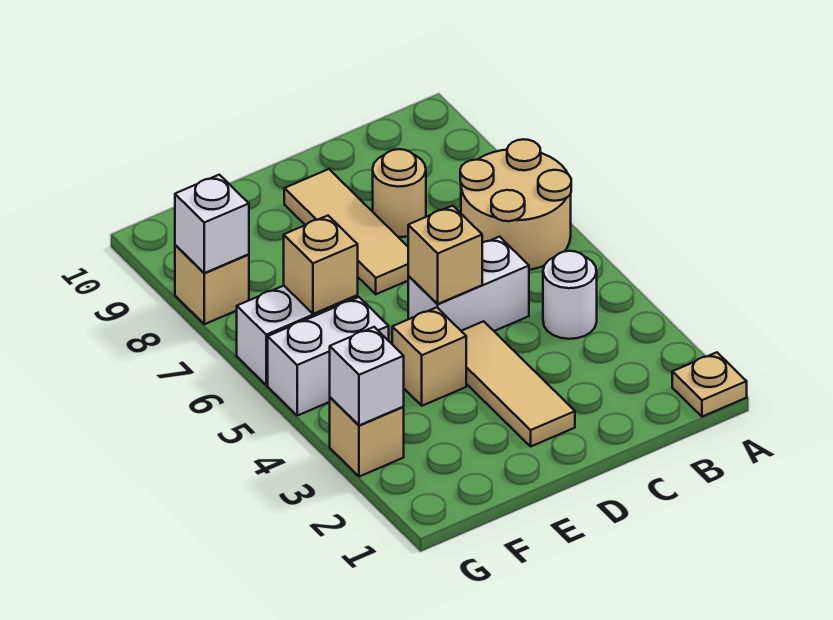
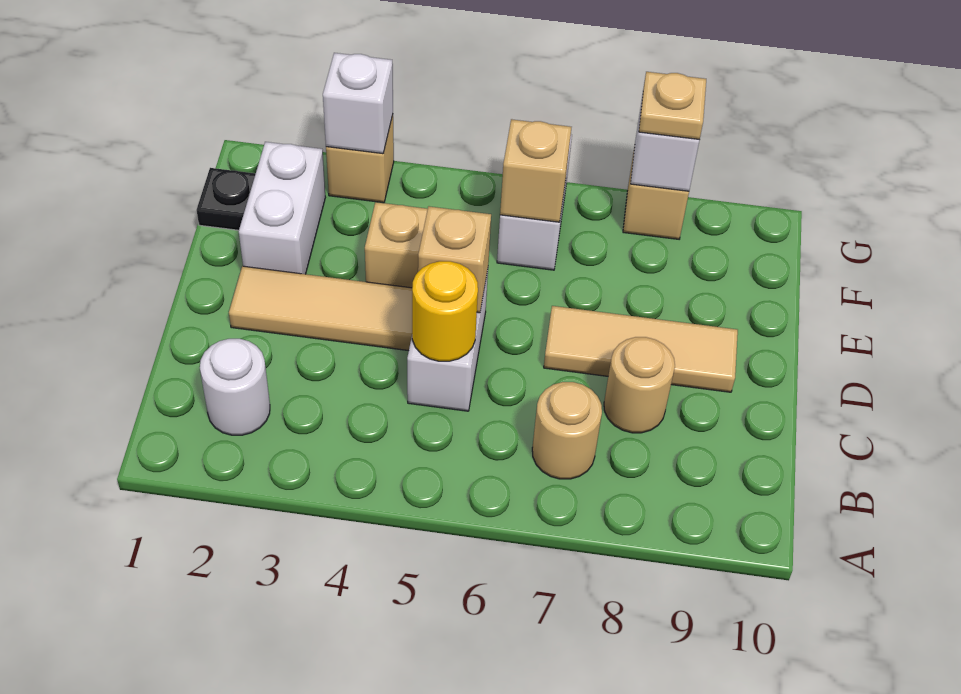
tan 1x1 plate [672,352,747,417] -> tan 1x1 plate moved to [639,72,706,140]
tan 2x2 round brick [460,139,571,270] -> tan 1x1 round brick [532,382,602,479]
white 1x1 round brick [543,251,597,339] -> white 1x1 round brick moved to [200,339,270,435]
none -> yellow 1x1 round brick [412,261,478,361]
none -> black 1x1 plate [197,168,256,230]
white 1x2 brick [268,297,389,416] -> white 1x2 brick moved to [239,142,325,274]

